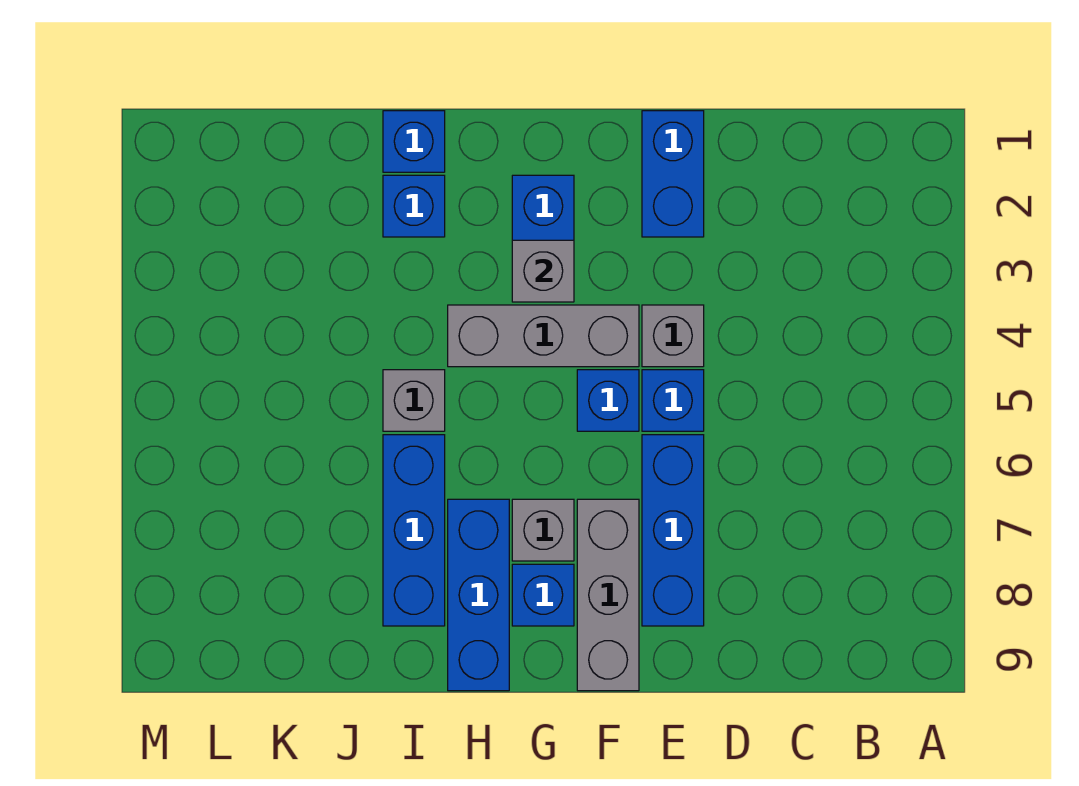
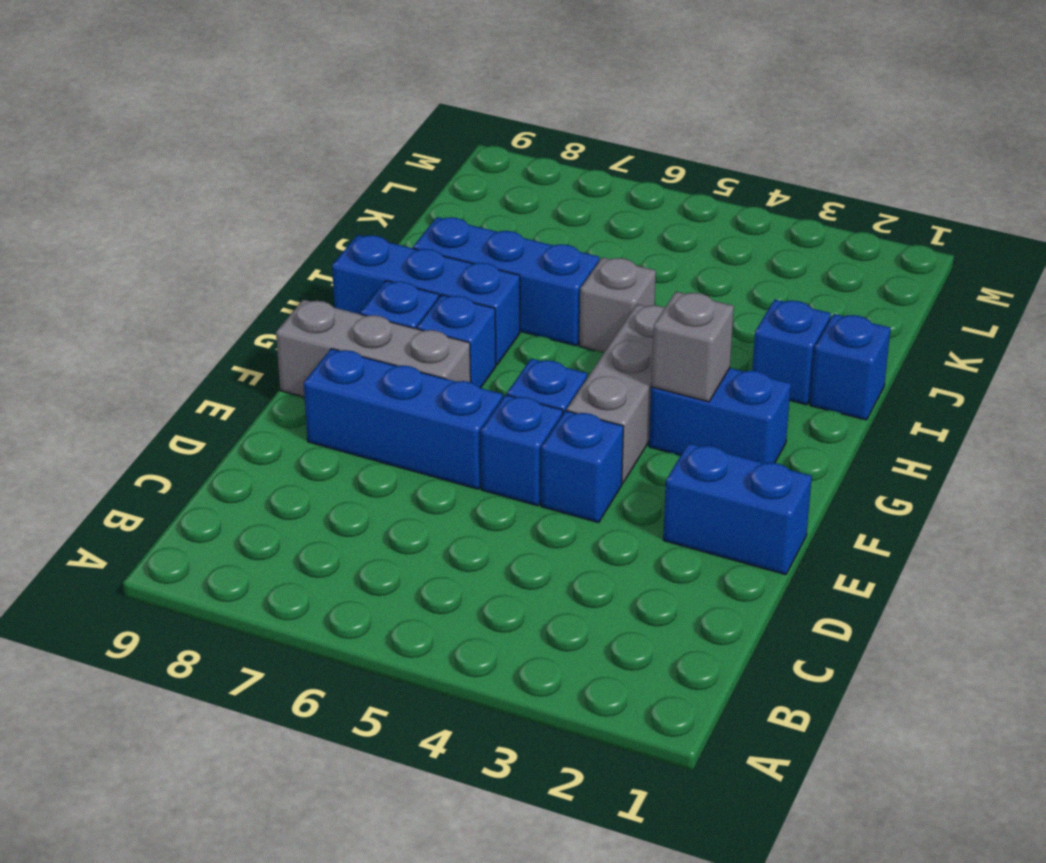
grey 1x1 brick [642,305,704,367] -> blue 1x1 brick [541,411,624,523]
grey 1x1 brick [512,499,574,561] -> blue 1x1 brick [417,295,496,388]

